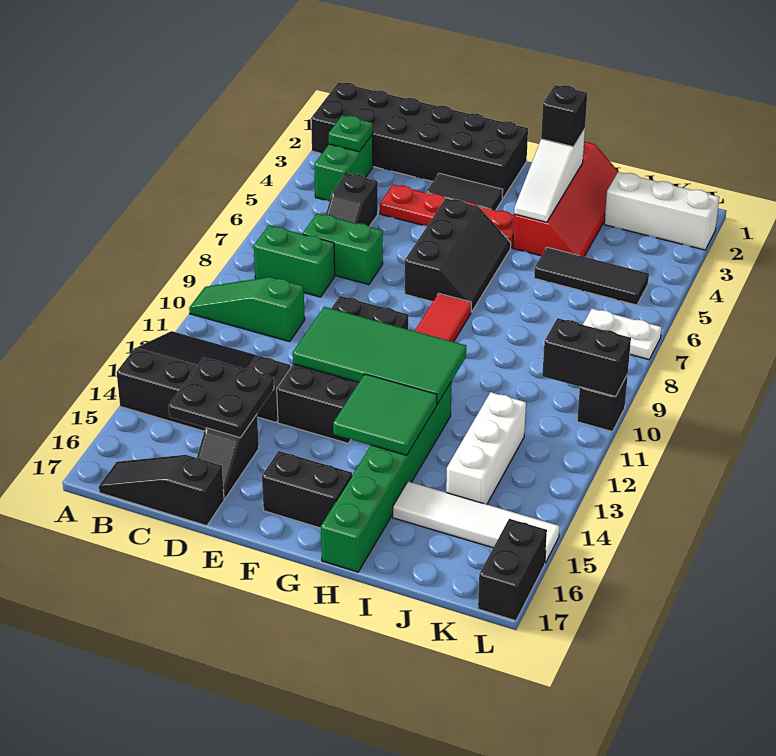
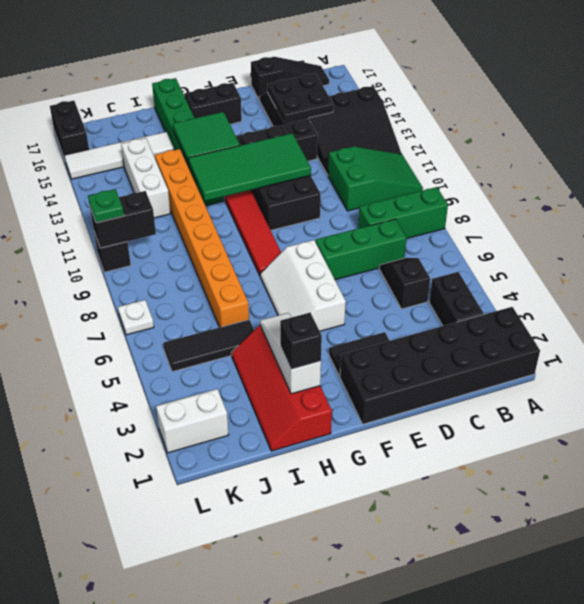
green 1x3 slope [189,277,305,342] -> green 2x3 slope [328,146,423,211]
green 1x2 brick [314,134,373,201] -> black 1x2 brick [429,272,484,326]
green 1x1 plate [329,115,373,152] -> green 1x1 plate moved to [88,189,124,223]
green 1x2 brick [254,226,335,297] -> green 1x3 brick [358,187,448,239]
green 1x2 brick [303,213,383,285] -> green 1x3 brick [315,219,406,280]
red 1x4 plate [380,185,514,248] -> none
black 2x3 slope [404,198,511,312] -> white 2x3 slope [260,240,346,331]
none -> orange 1x8 brick [155,149,249,327]
white 1x3 brick [604,172,719,250] -> white 1x2 brick [156,389,229,453]
white 1x2 plate [583,309,662,360] -> white 1x1 plate [118,300,154,335]

